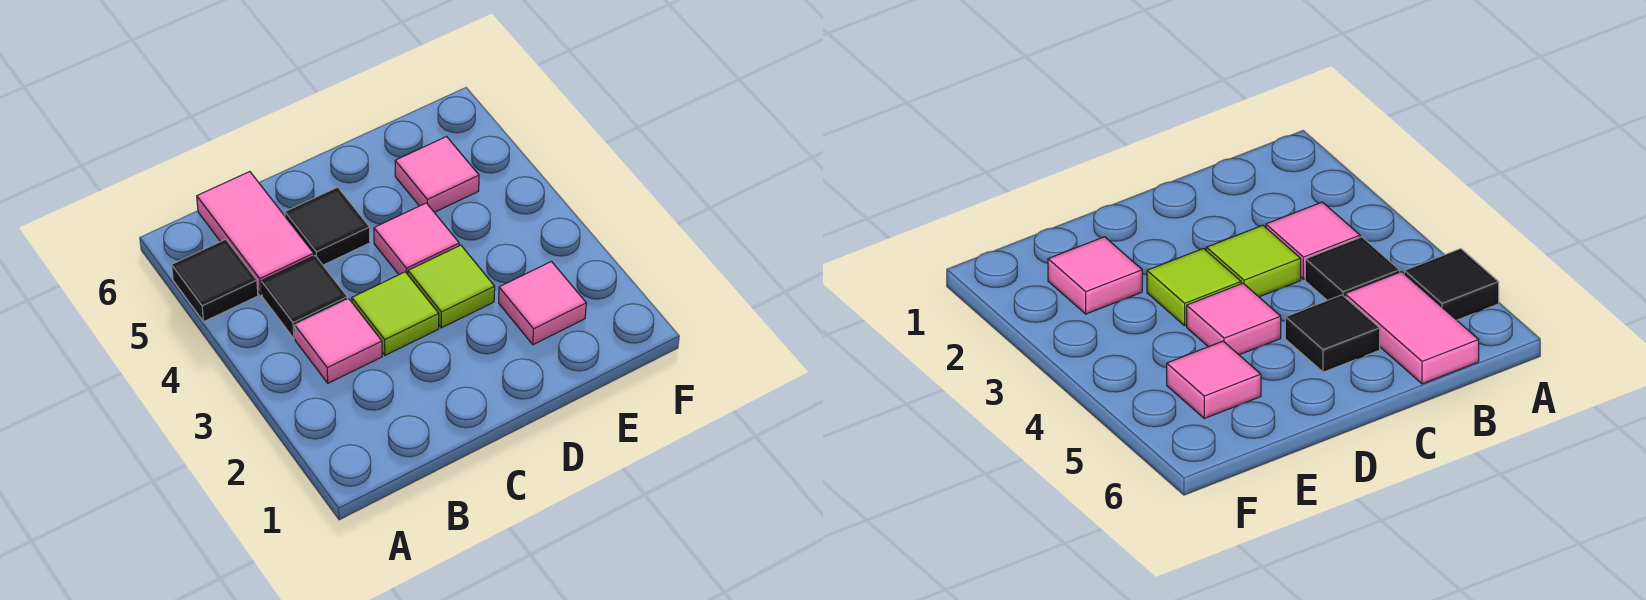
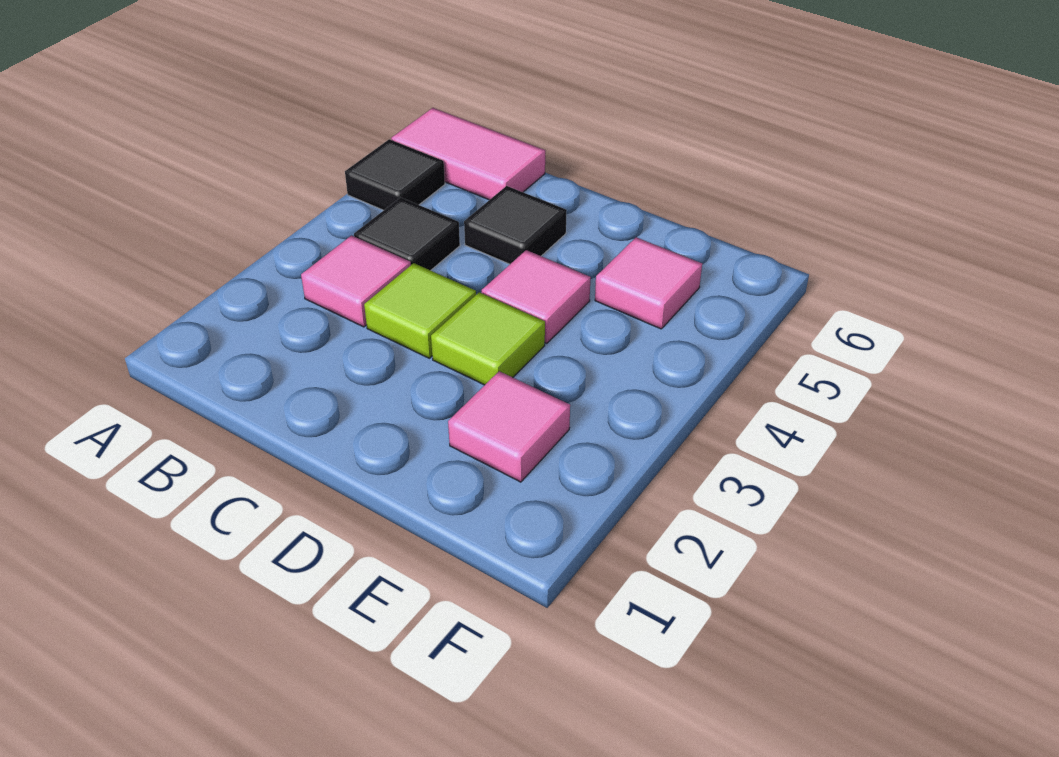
pink 1x2 tile [197,172,314,294] -> pink 1x2 tile turned to [391,108,545,200]

